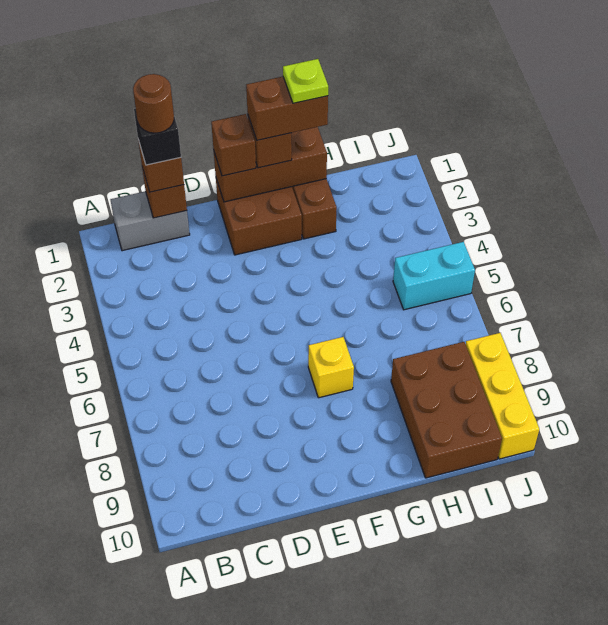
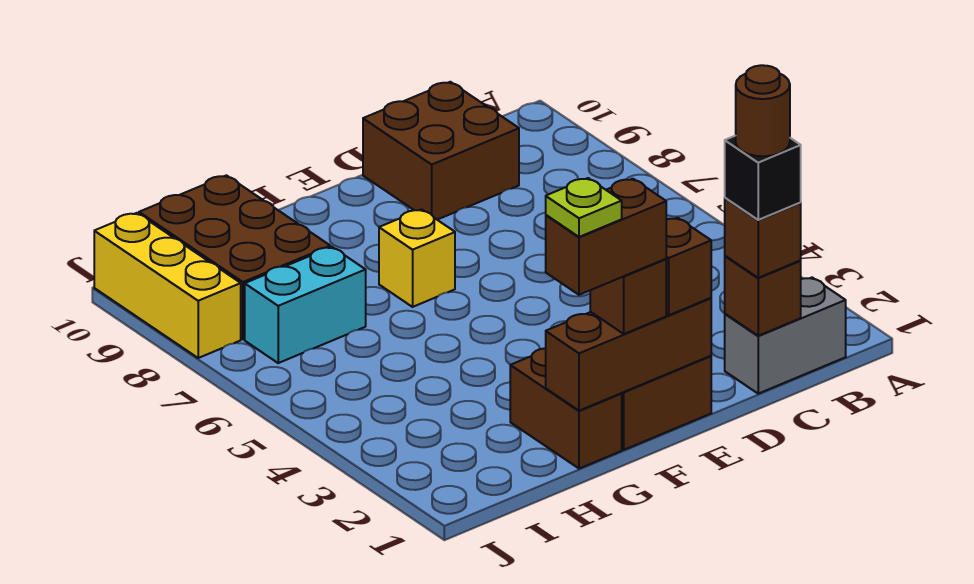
none -> brown 2x2 brick [363,82,519,220]
cyan 1x2 brick [393,242,475,310] -> cyan 1x2 brick moved to [245,247,366,363]

